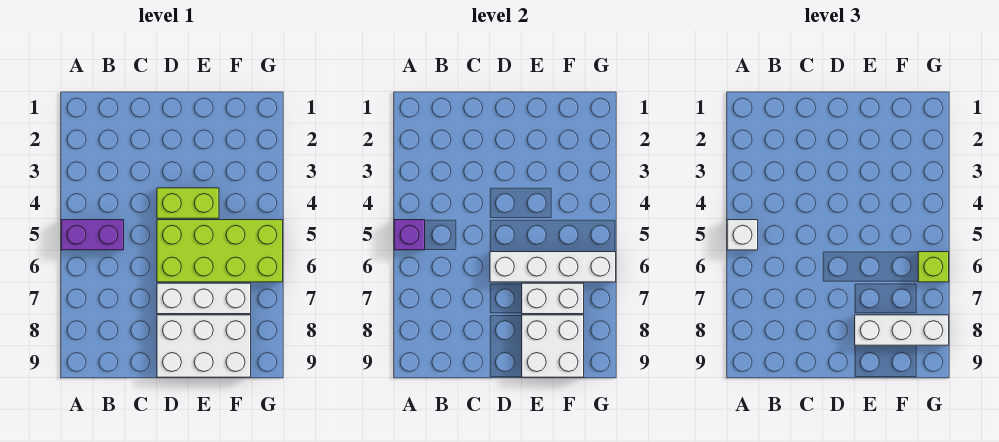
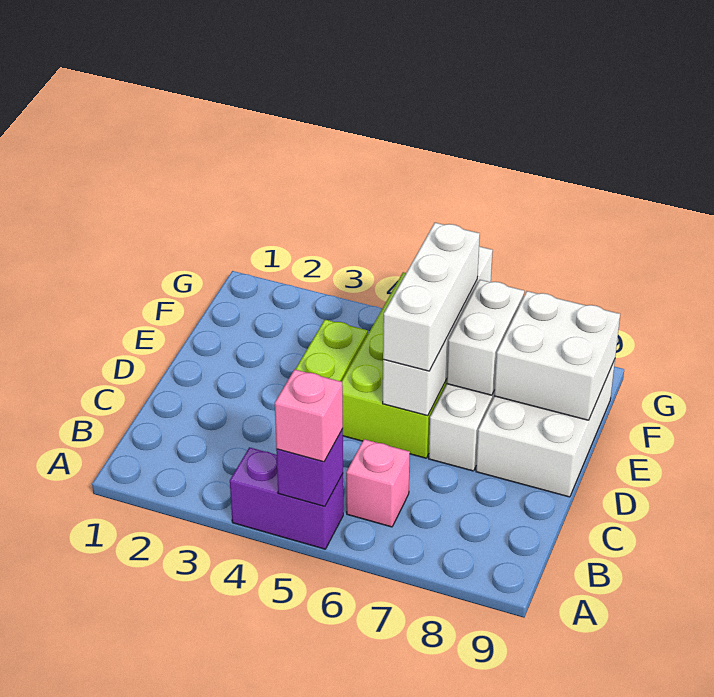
purple 1x2 brick [61,220,124,250] -> purple 1x2 brick turned to [230,447,343,549]
white 1x1 brick [727,220,758,250] -> pink 1x1 brick [275,369,343,462]
none -> pink 1x1 brick [346,439,410,527]
white 1x3 brick [855,315,949,345] -> white 1x3 brick moved to [383,223,480,371]
lime 1x1 brick [918,252,949,282] -> none

